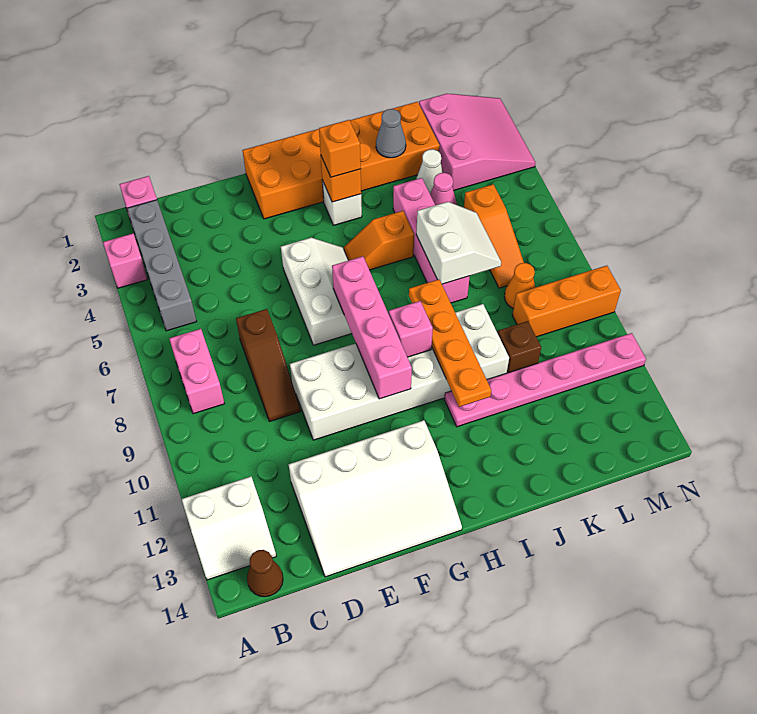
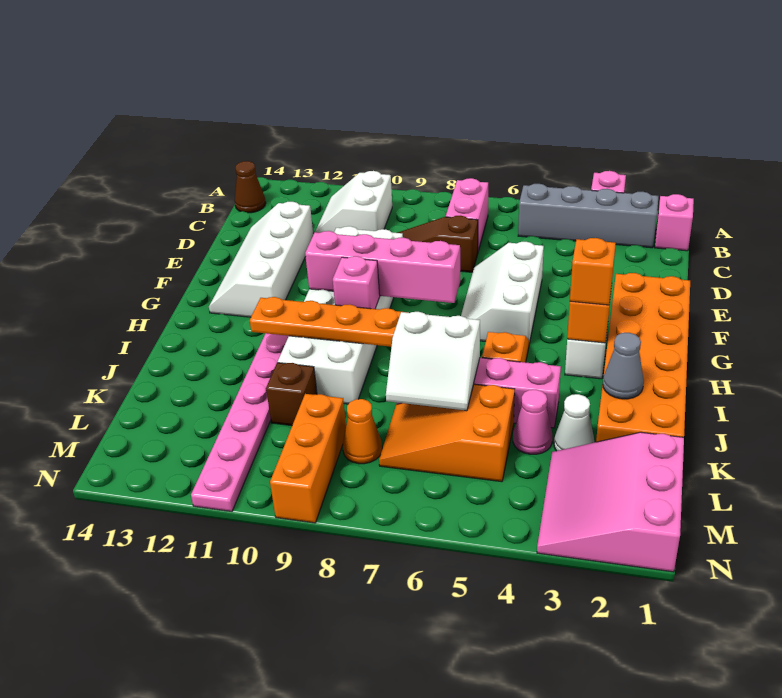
white 2x2 slope [182,477,276,580] -> white 2x2 slope moved to [315,171,392,233]
pink 1x2 brick [169,329,224,414] -> pink 1x2 brick turned to [446,178,488,251]
white 3x4 slope [288,420,462,577] -> white 2x4 slope [209,202,313,317]
white 2x3 slope [281,238,352,345] -> white 2x3 slope turned to [461,242,544,344]
pink 3x3 slope [419,93,536,190] -> pink 3x3 slope turned to [537,432,684,572]
orange 1x3 slope [464,184,524,288] -> orange 2x3 slope [379,384,515,482]

